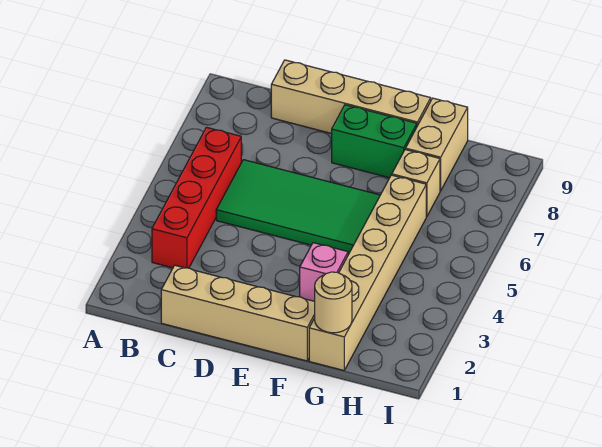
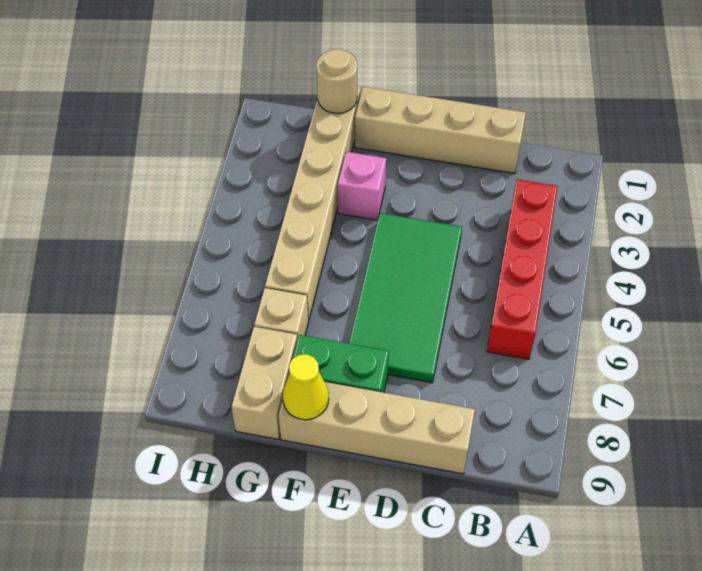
green 2x4 tile [216,160,380,255] -> green 2x4 tile turned to [349,213,462,383]
none -> yellow 1x1 cone [283,354,329,420]

